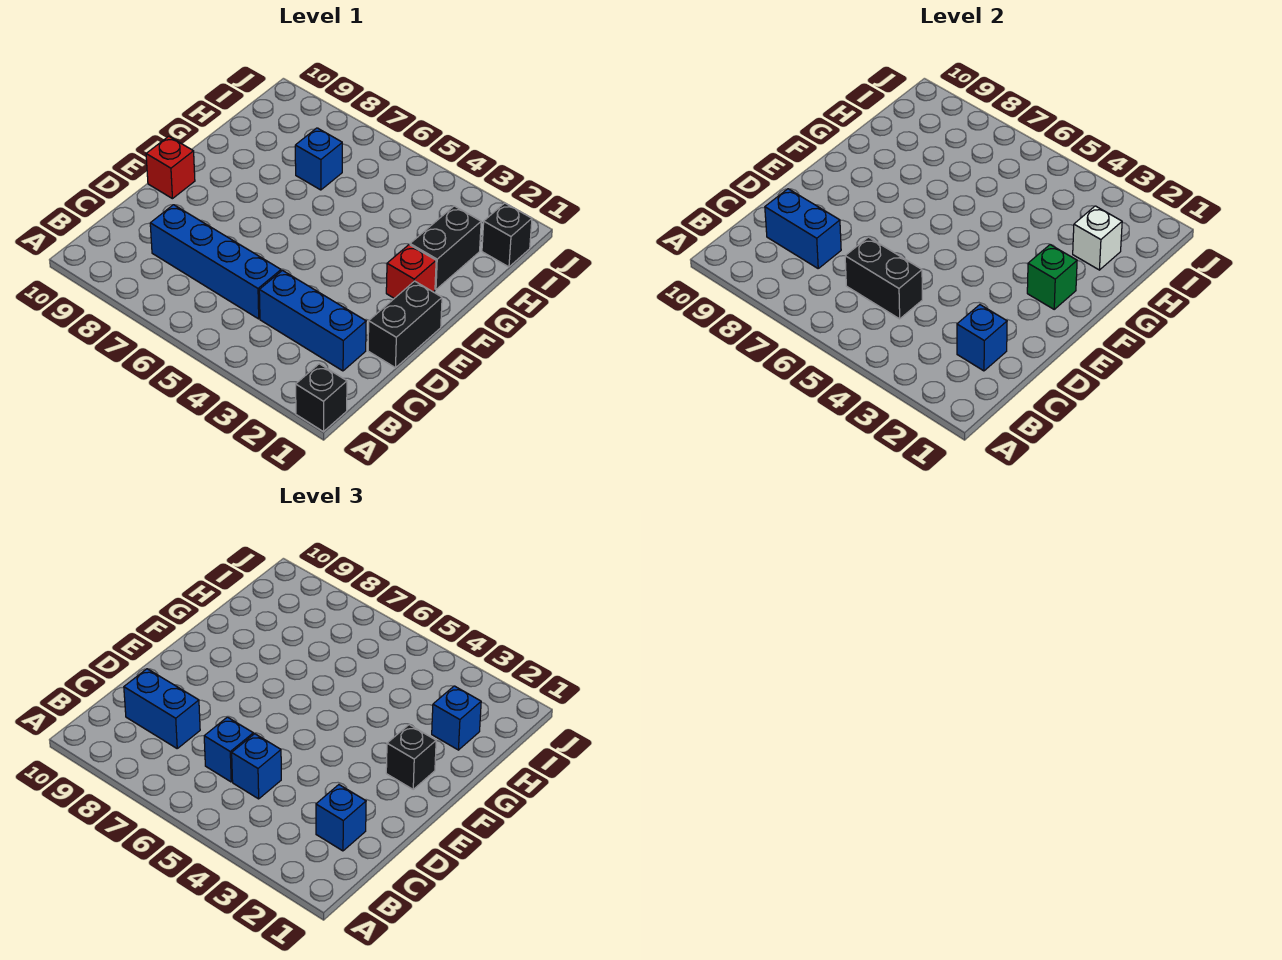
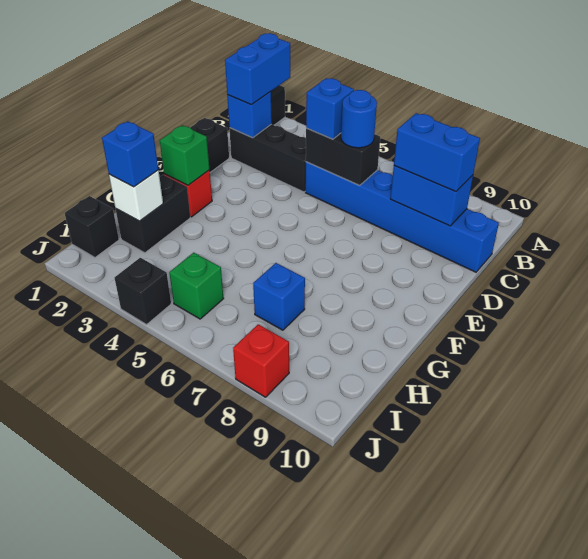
blue 1x3 brick [259,271,366,371] -> black 1x3 brick [229,124,306,192]
blue 1x1 brick [316,785,366,851] -> blue 1x2 brick [225,33,290,105]
blue 1x4 brick [150,205,281,319] -> blue 1x6 brick [305,162,499,272]
blue 1x1 brick [204,717,253,782] -> blue 1x1 round brick [341,90,377,148]
red 1x1 brick [146,136,195,199] -> red 1x1 brick moved to [233,324,289,397]
black 1x1 brick [386,725,436,789] -> black 1x1 brick moved to [115,258,171,325]
none -> green 1x1 brick [169,253,224,319]

